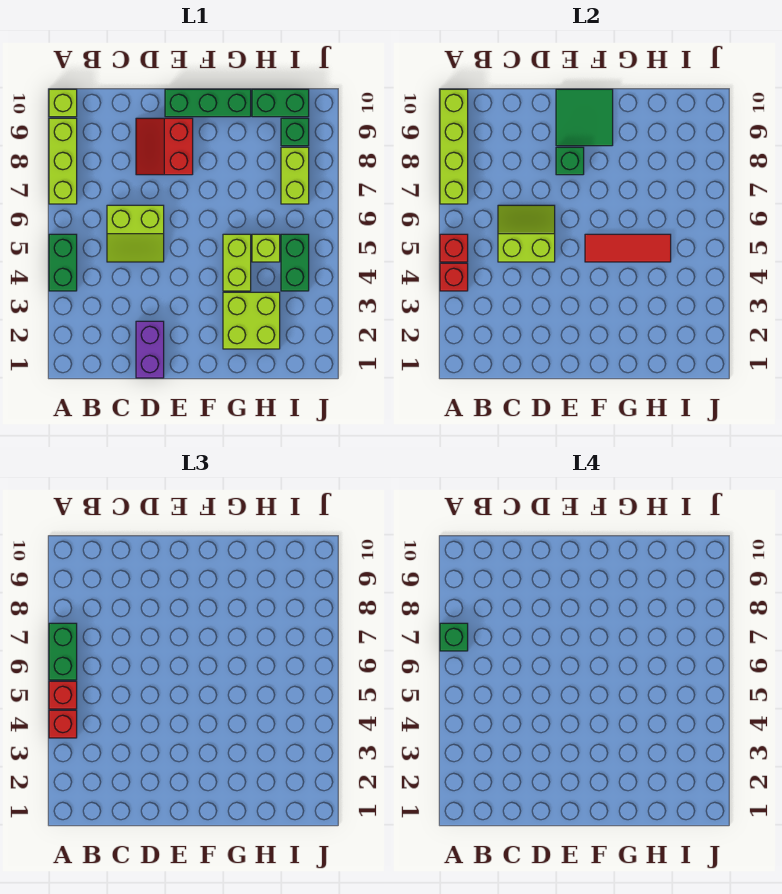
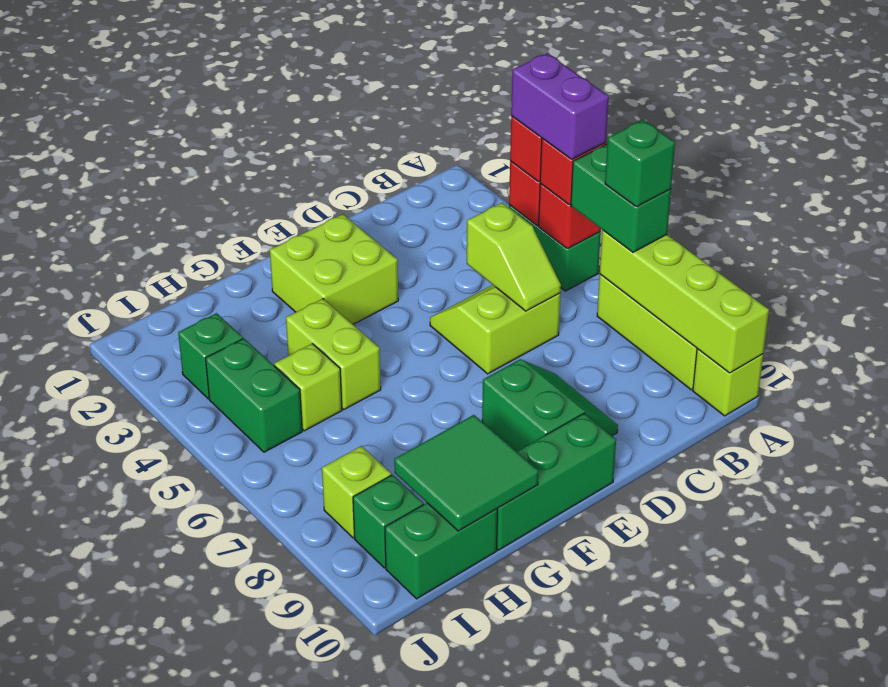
lime 2x2 slope [498,205,555,262] -> lime 1x2 slope [467,203,561,311]
purple 1x2 brick [136,321,164,378] -> purple 1x2 brick moved to [511,53,609,159]
red 2x2 slope [136,118,193,175] -> green 2x2 slope [482,359,618,451]
green 1x1 brick [556,147,584,175] -> green 1x1 brick moved to [178,313,243,399]
green 2x2 tile [556,89,613,146] -> green 2x2 tile moved to [394,415,538,531]
red 1x3 tile [585,234,671,262] -> none
lime 2x2 brick [223,292,280,349] -> lime 2x2 brick moved to [270,214,398,324]
lime 1x2 brick [281,147,309,204] -> lime 1x1 brick [322,446,391,538]

